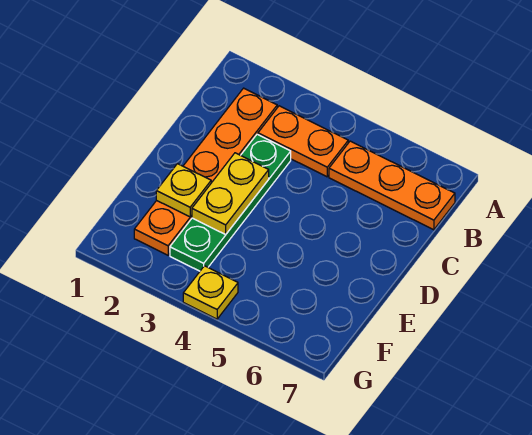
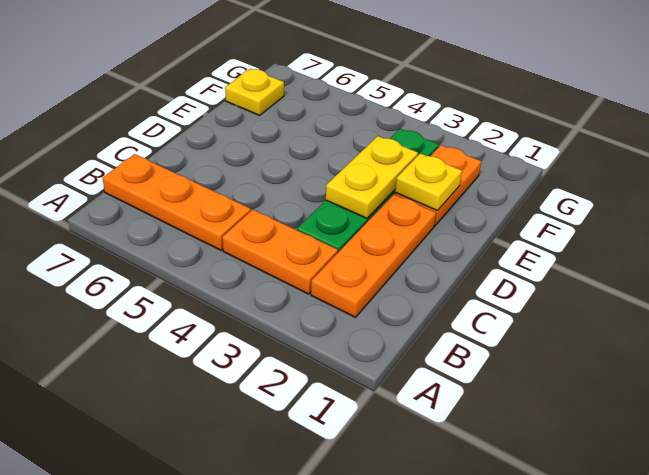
yellow 1x1 plate [183,266,238,319] -> yellow 1x1 plate moved to [225,69,284,115]

